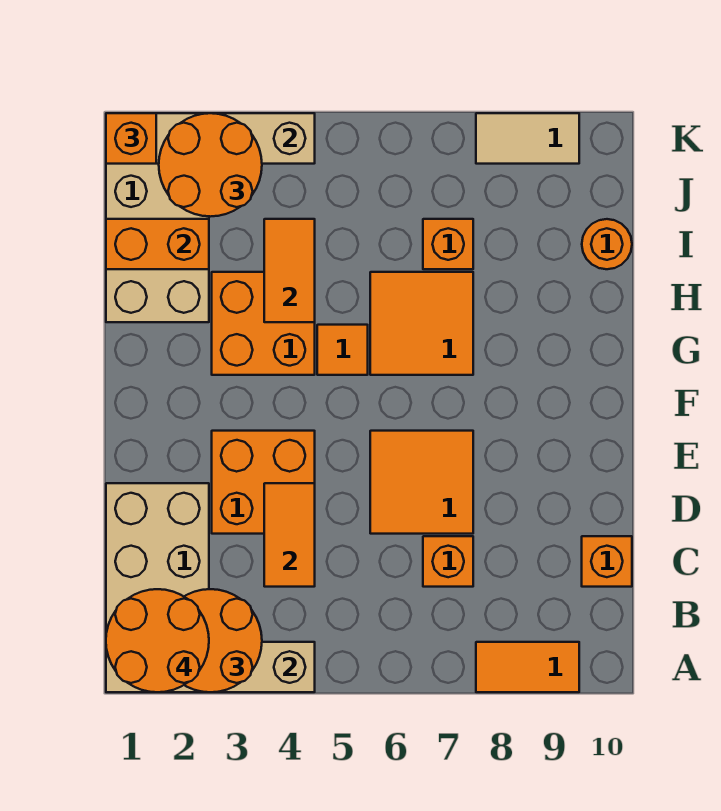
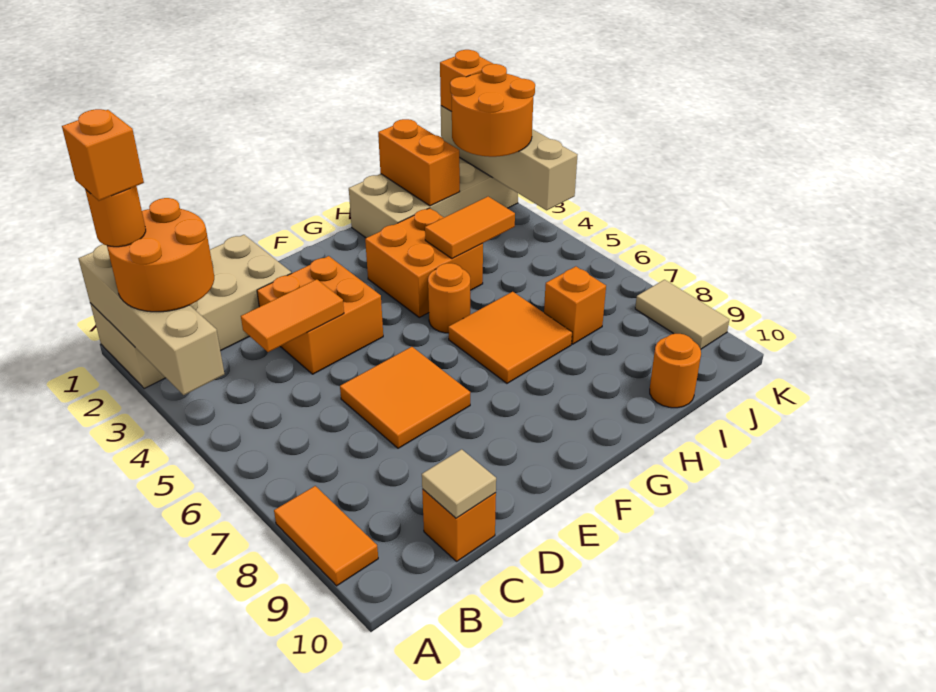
orange 2x2 round brick [106,589,209,692] -> orange 1x1 round brick [85,186,146,247]
orange 1x1 brick [423,536,473,587] -> orange 1x1 brick moved to [62,109,144,201]
none -> tan 1x1 tile [422,449,496,518]
orange 1x1 tile [317,325,368,375] -> orange 1x1 round brick [428,263,470,333]

